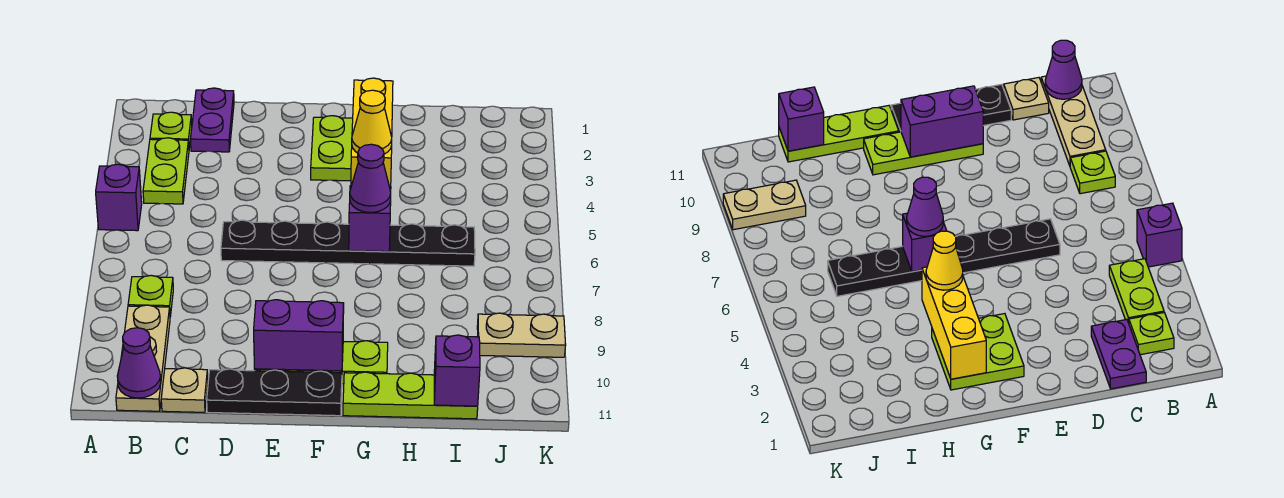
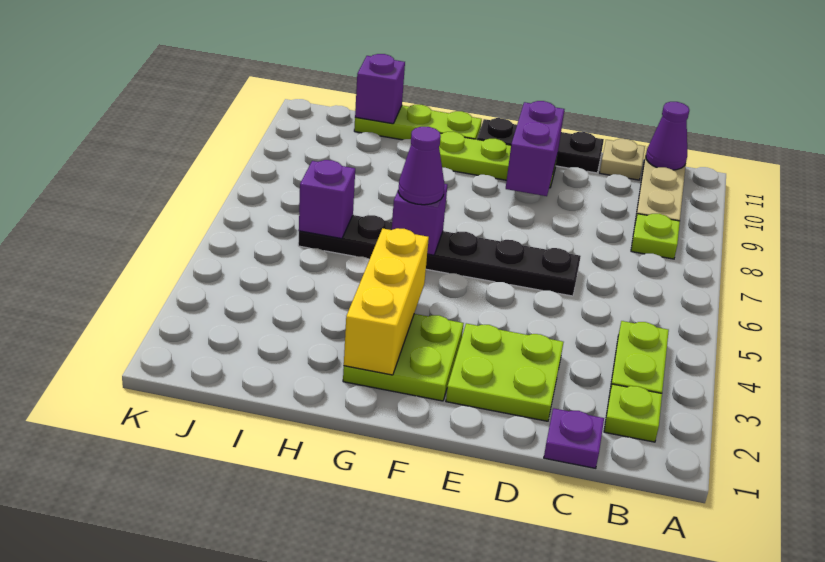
purple 1x1 brick [96,164,142,231] -> purple 1x1 brick moved to [299,160,355,239]
purple 1x2 plate [190,88,234,152] -> purple 1x1 plate [544,408,604,468]
none -> lime 2x2 plate [446,323,563,421]
purple 1x2 brick [254,300,344,371] -> purple 1x2 brick turned to [506,101,564,196]
yellow 1x1 cone [352,90,392,154] -> none
tan 1x2 plate [477,313,566,357] -> none

